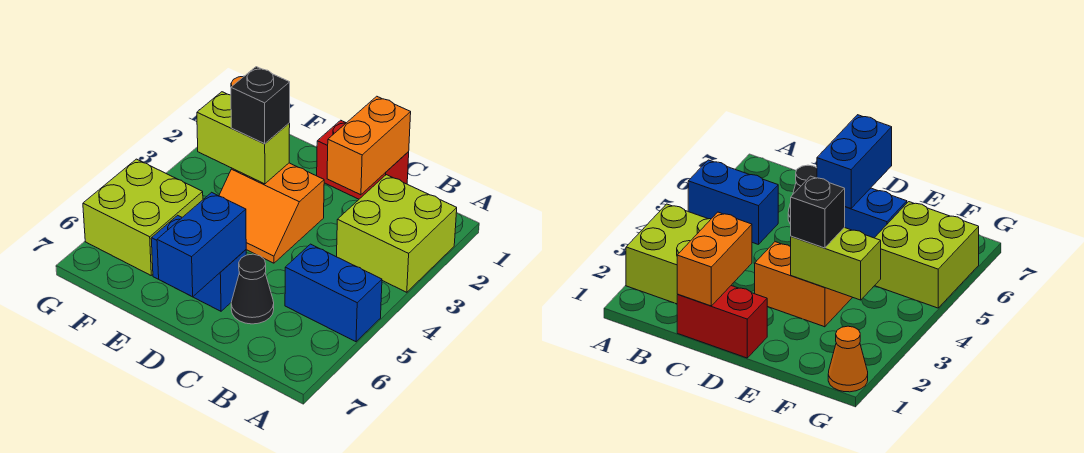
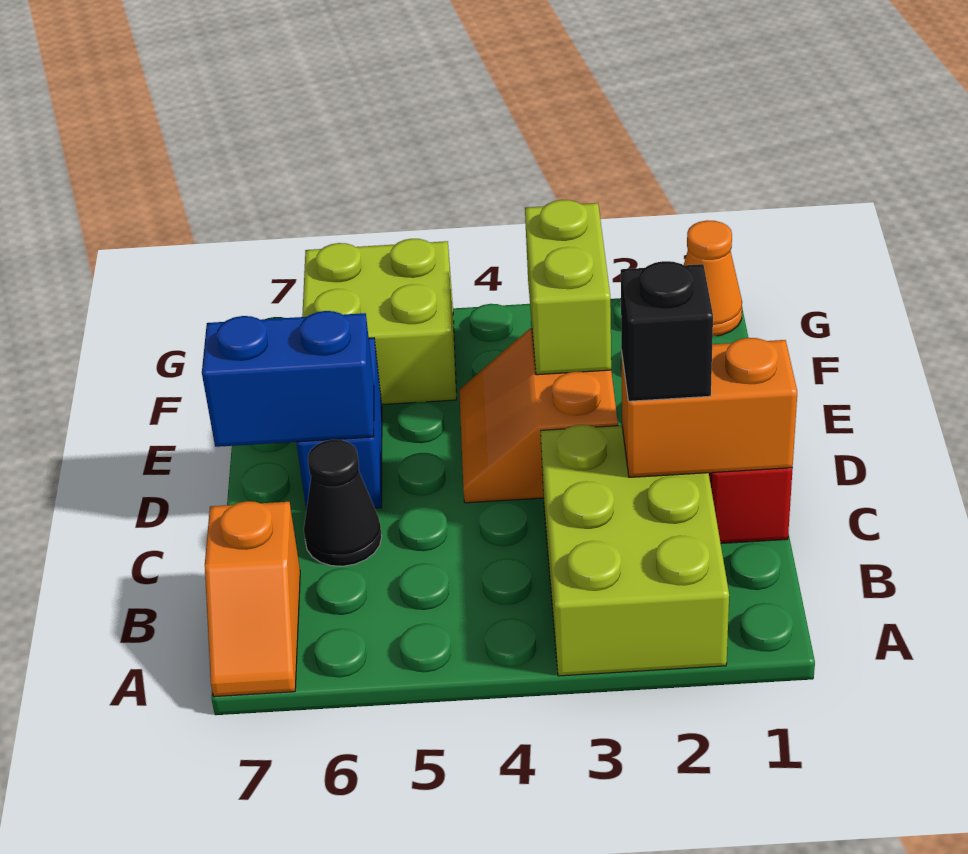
lime 2x2 brick [337,175,457,292] -> lime 2x3 brick [541,425,729,676]
blue 1x2 brick [285,244,382,342] -> none
none -> orange 1x2 slope [205,501,300,697]
black 1x1 brick [231,67,290,144] -> black 1x1 brick moved to [621,261,713,401]

